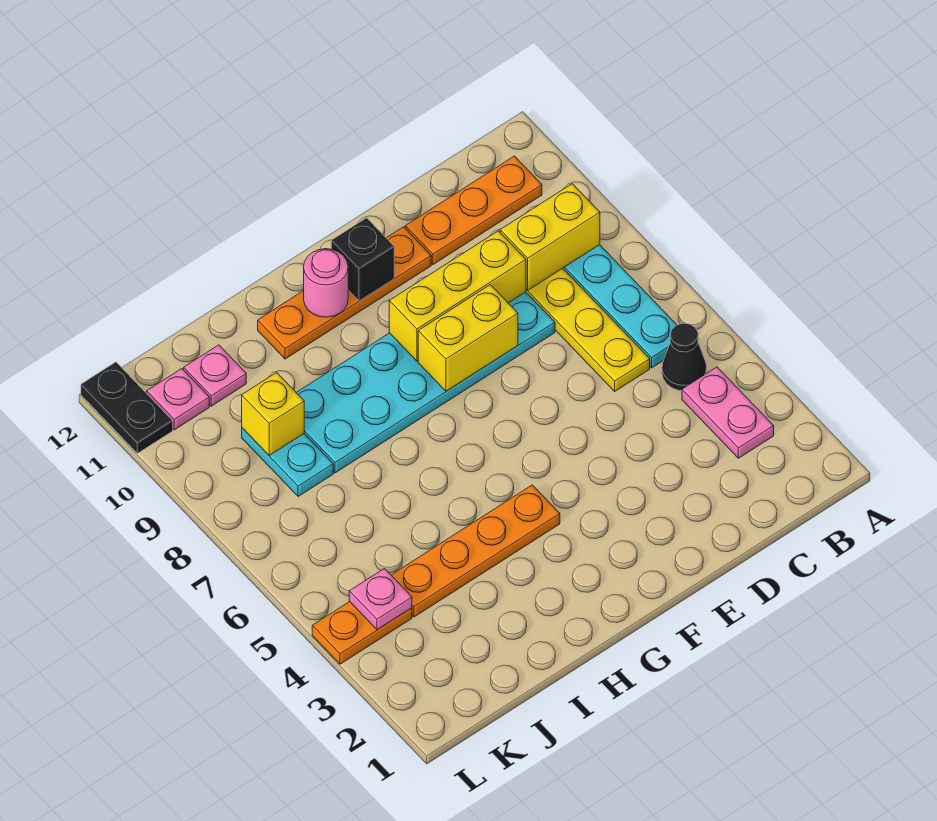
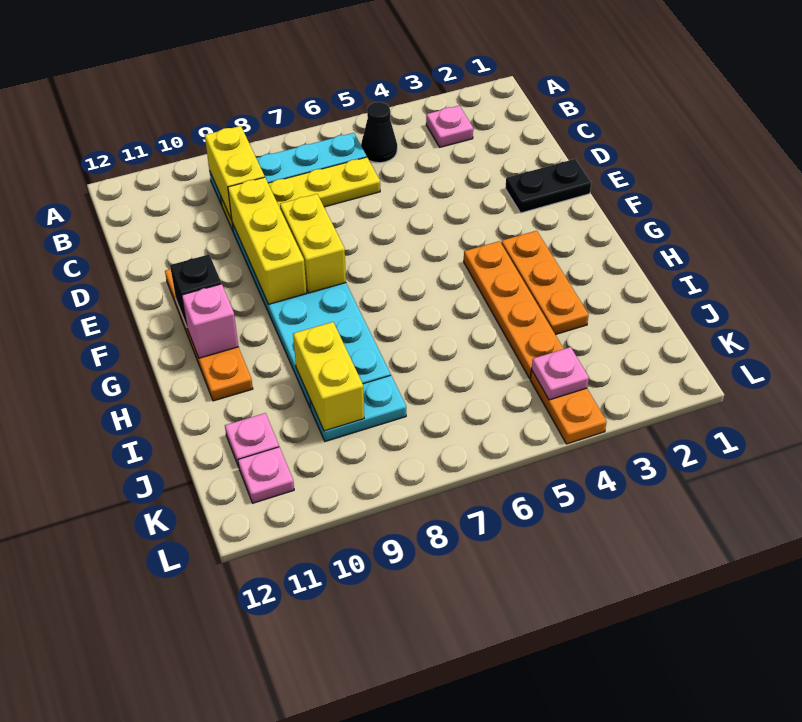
pink 1x2 plate [682,367,774,458] -> pink 1x1 plate [426,106,473,147]
orange 1x3 plate [405,156,542,264] -> orange 1x3 plate moved to [501,231,589,335]
pink 1x1 round brick [304,249,348,317] -> pink 1x1 brick [182,284,238,358]
yellow 1x1 brick [242,373,304,455] -> yellow 1x2 brick [293,322,364,431]
black 1x2 plate [81,362,173,453] -> black 1x2 plate moved to [505,159,591,213]

